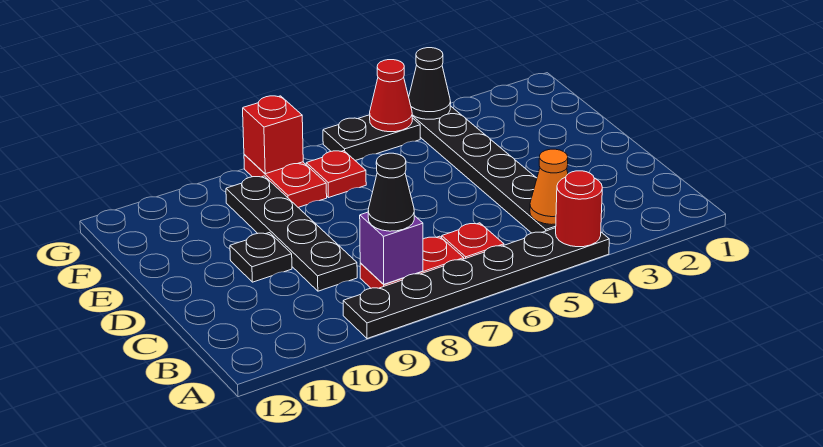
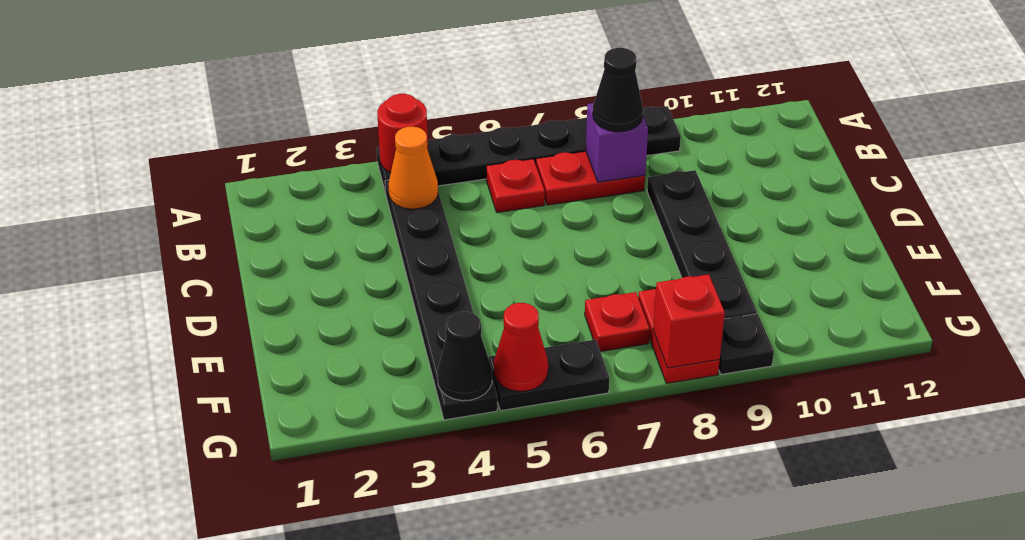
black 1x1 plate [230,233,292,282] -> black 1x1 plate moved to [719,314,774,374]

